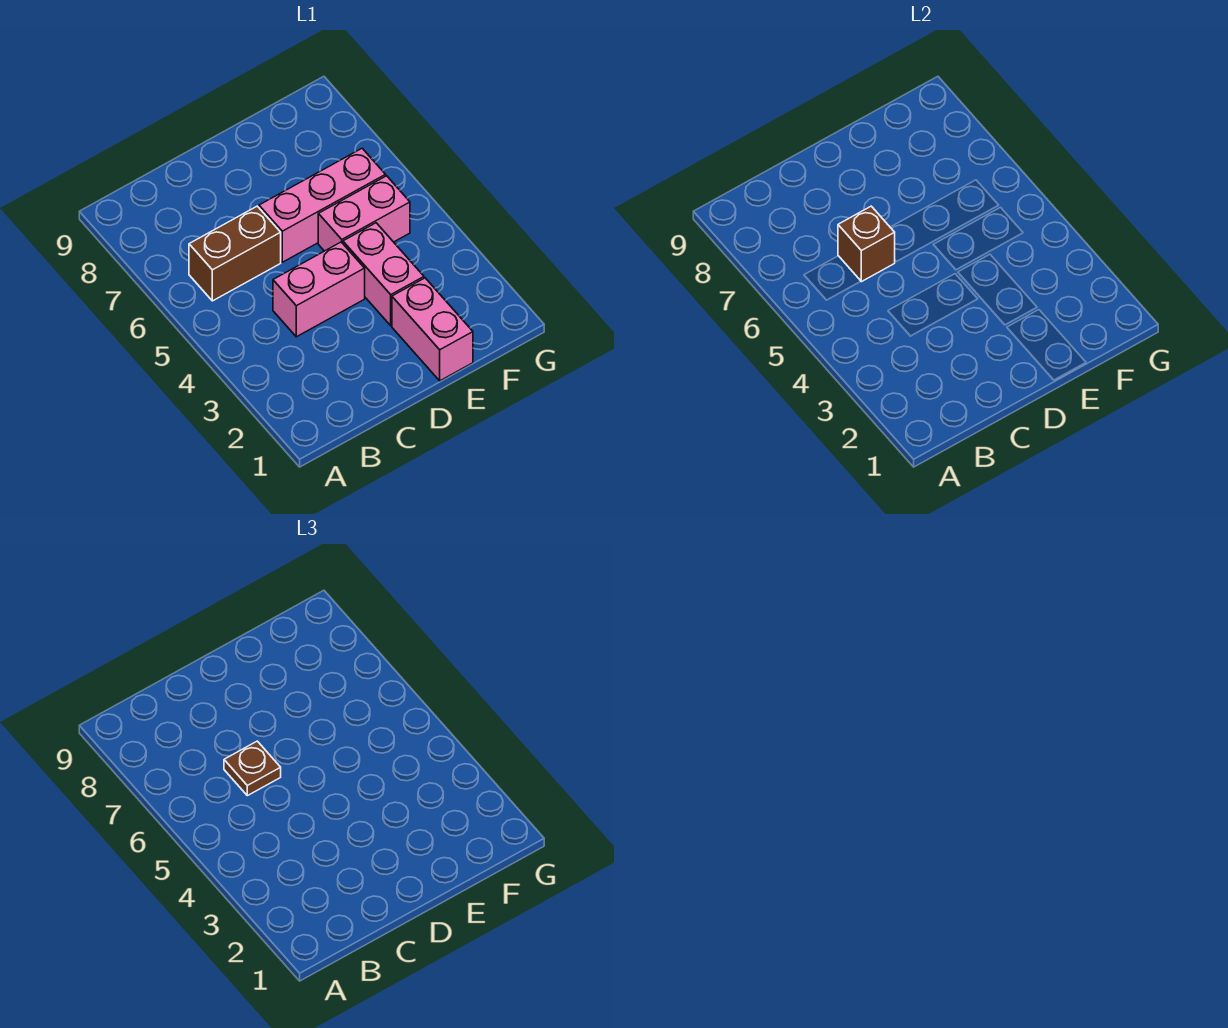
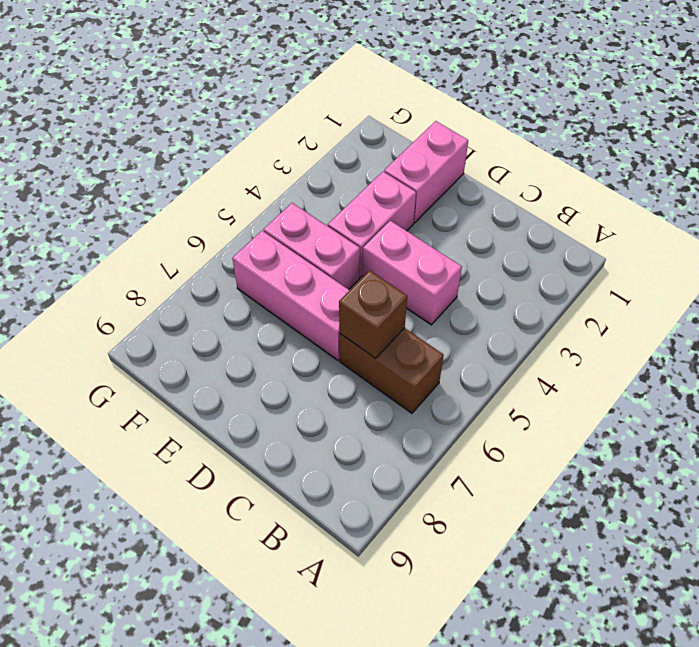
brown 1x1 plate [224,741,281,796] -> none

